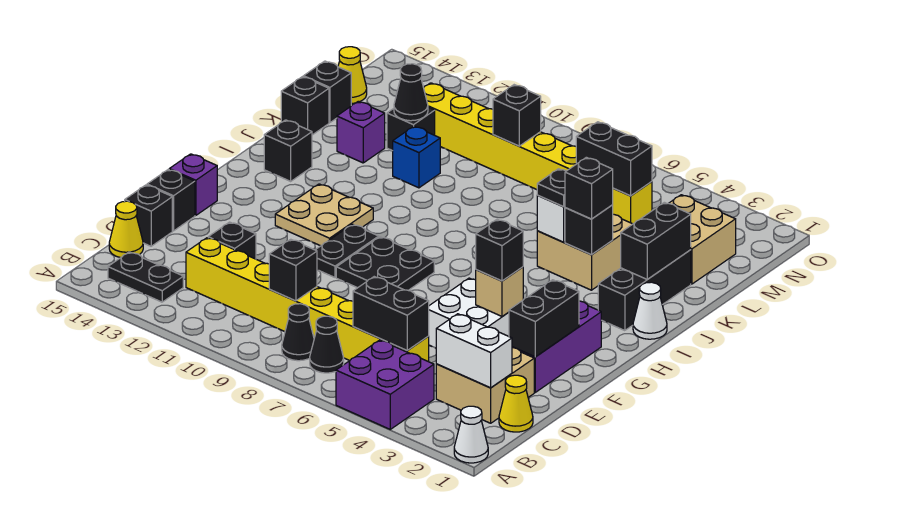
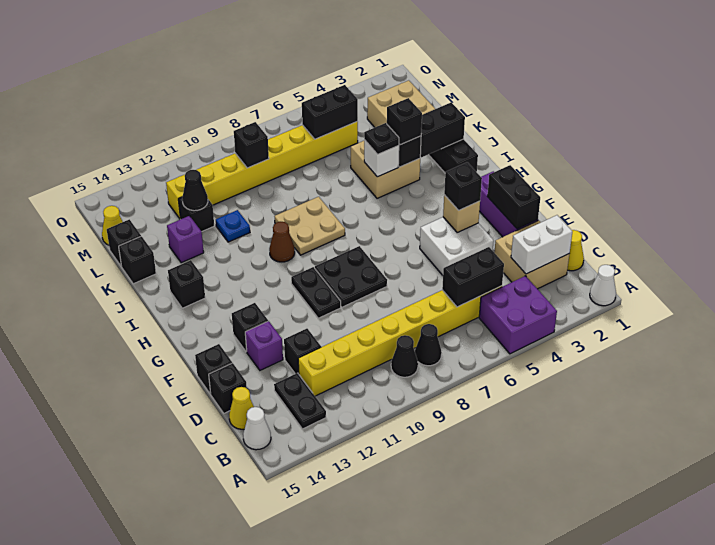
black 1x1 cone [310,316,344,373] -> black 1x1 cone moved to [391,335,418,377]
black 1x2 plate [108,252,183,302] -> black 1x2 plate turned to [274,373,326,429]
black 1x1 brick [269,239,317,301] -> black 1x1 brick moved to [232,303,268,352]
purple 1x1 brick [169,154,217,215] -> purple 1x1 brick moved to [245,321,283,370]
tan 2x2 plate [275,184,373,246] -> tan 2x2 plate moved to [274,197,345,255]
white 1x1 cone [633,282,667,339] -> white 1x1 cone moved to [243,407,271,450]
none -> brown 1x1 cone [269,222,295,262]
black 1x2 brick [621,202,691,279] -> black 1x2 brick turned to [420,102,465,157]
blue 1x1 brick [393,126,440,188] -> blue 1x1 plate [216,210,250,242]

